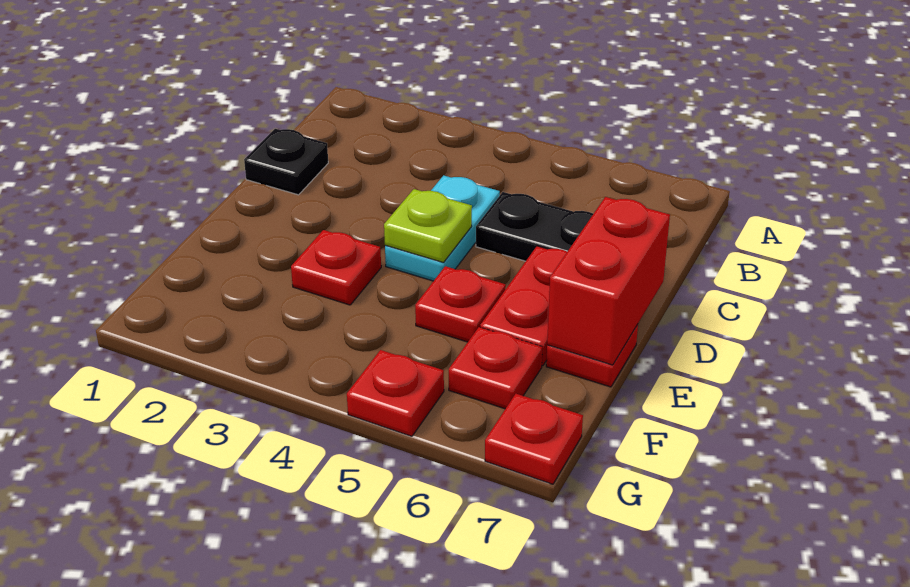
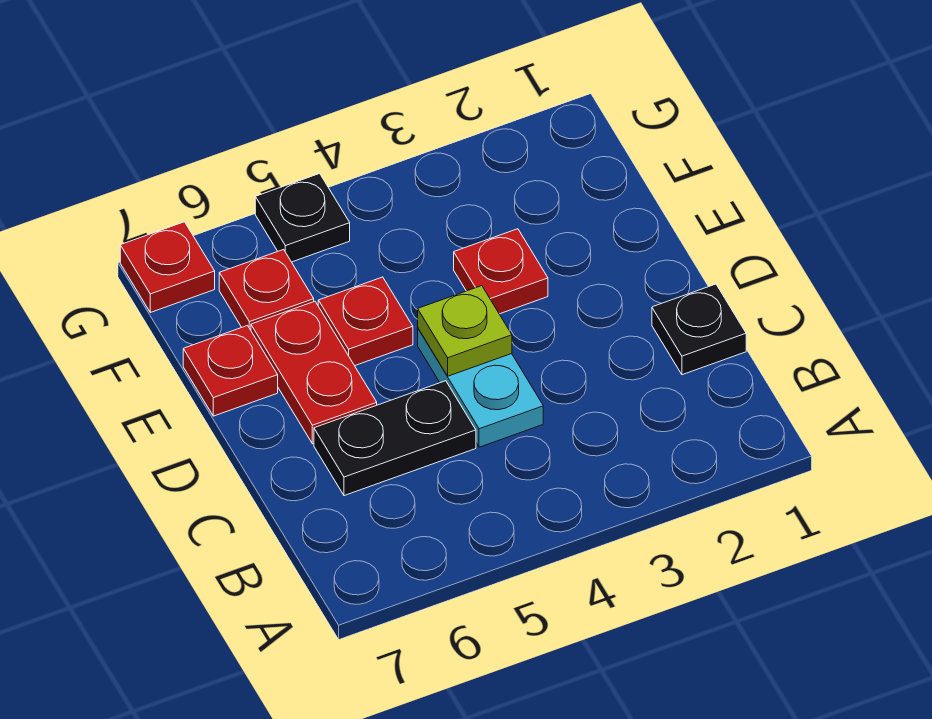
red 1x2 brick [547,197,670,365] -> none
red 1x1 plate [347,350,444,436] -> black 1x1 plate [255,173,350,262]

